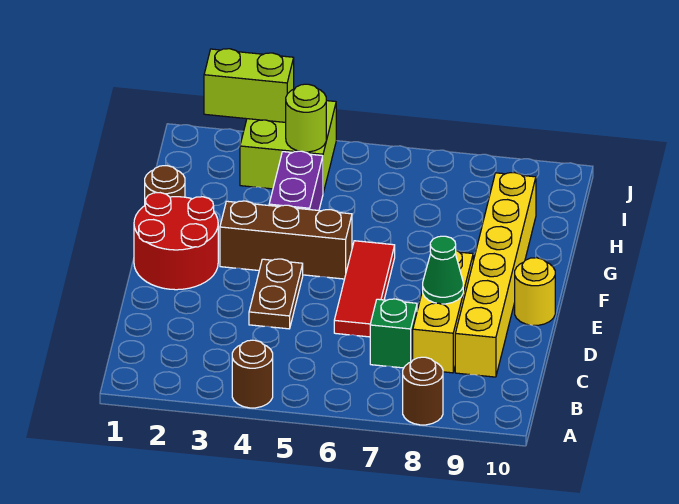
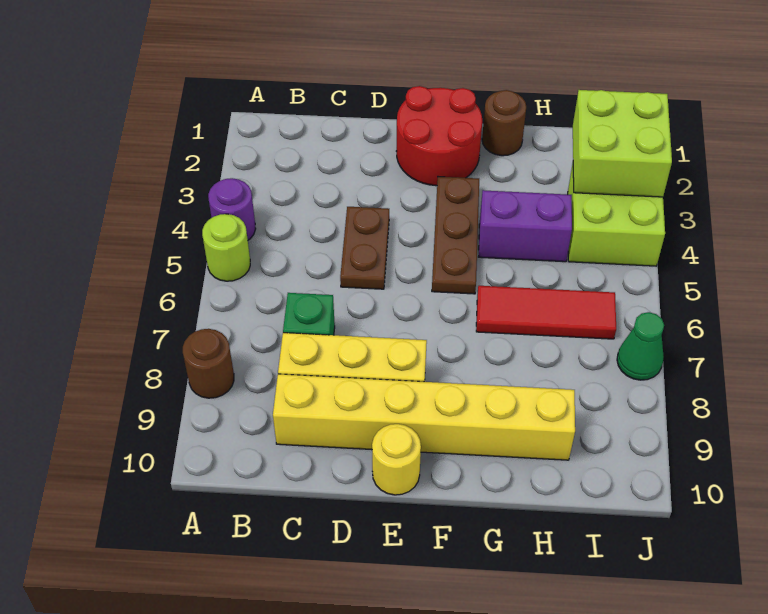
brown 1x1 round brick [232,340,273,408] -> purple 1x1 round brick [208,178,256,240]
brown 1x2 plate [249,259,303,329] -> brown 1x2 plate turned to [340,207,389,289]
red 1x3 tile [334,241,395,337] -> red 1x3 tile moved to [476,286,616,339]
green 1x1 cone [423,236,463,304] -> green 1x1 cone moved to [617,312,664,380]
brown 1x3 brick [220,201,352,279] -> brown 1x3 plate [432,177,479,294]
lime 1x1 round brick [286,84,326,152] -> lime 1x1 round brick moved to [202,214,250,281]
lime 1x2 brick [204,49,294,122] -> lime 2x2 brick [573,90,672,197]

